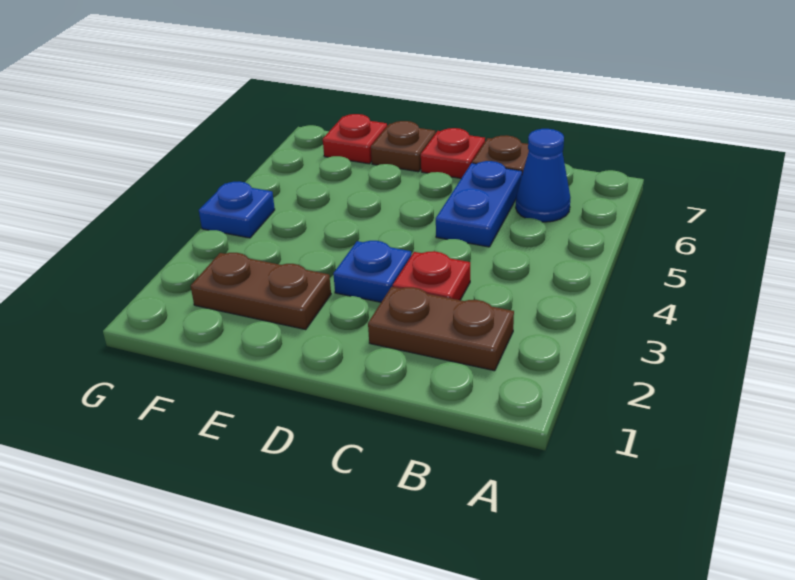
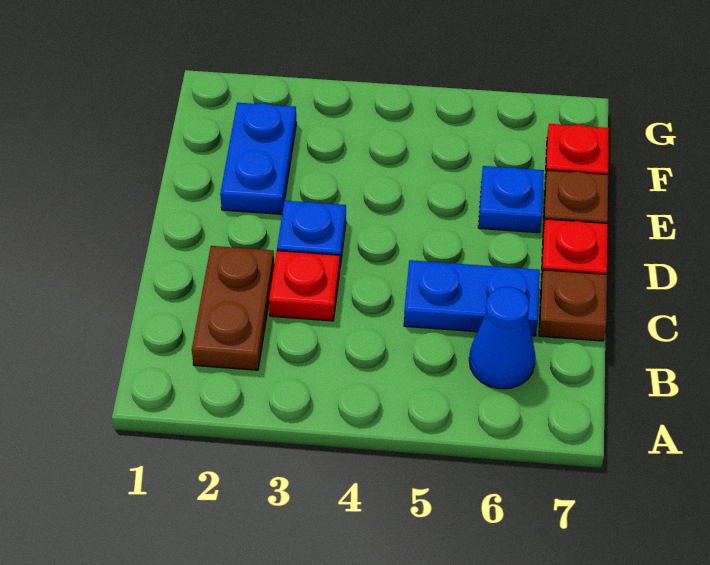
brown 1x2 plate [191,253,331,329] -> blue 1x2 plate [220,103,297,214]
blue 1x1 plate [199,181,275,238] -> blue 1x1 plate moved to [478,166,544,233]

